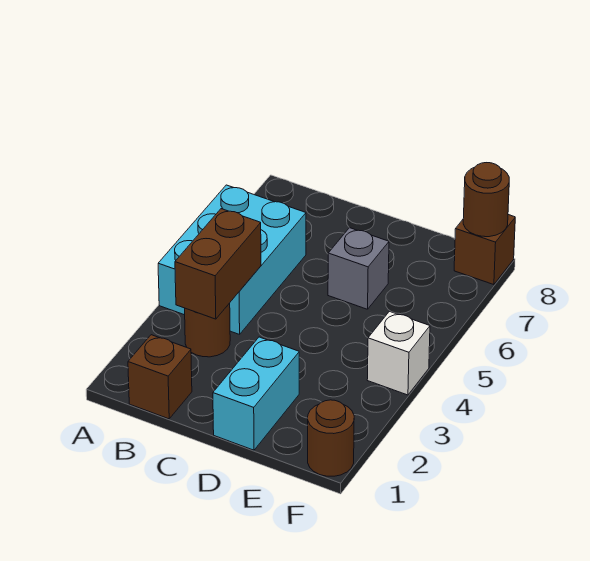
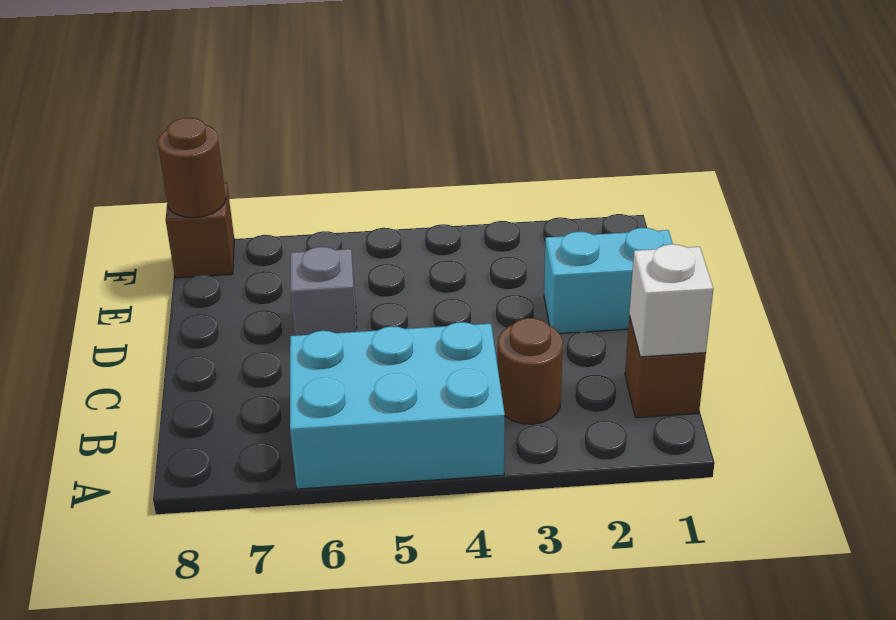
brown 1x2 brick [175,209,261,319] -> none
brown 1x1 round brick [308,400,354,476] -> none
white 1x1 brick [367,311,430,395] -> white 1x1 brick moved to [629,244,713,357]

